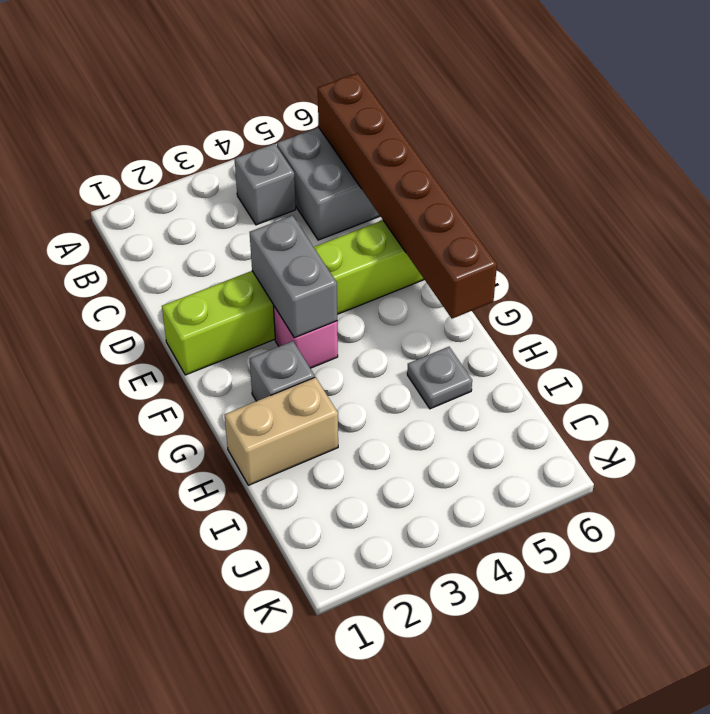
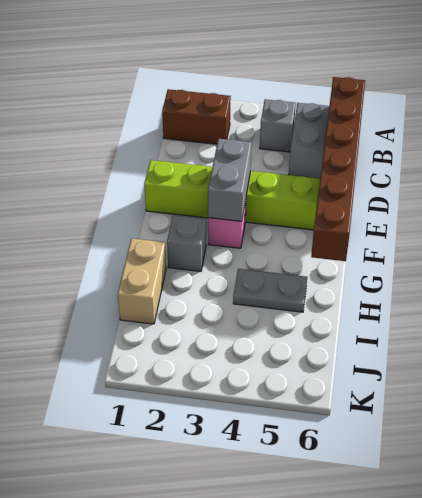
none -> brown 1x2 brick [162,89,231,144]
tan 1x2 brick [225,377,338,485] -> tan 1x2 brick turned to [118,238,166,324]
grey 1x1 plate [407,347,472,409] -> grey 1x2 plate [233,269,307,312]

